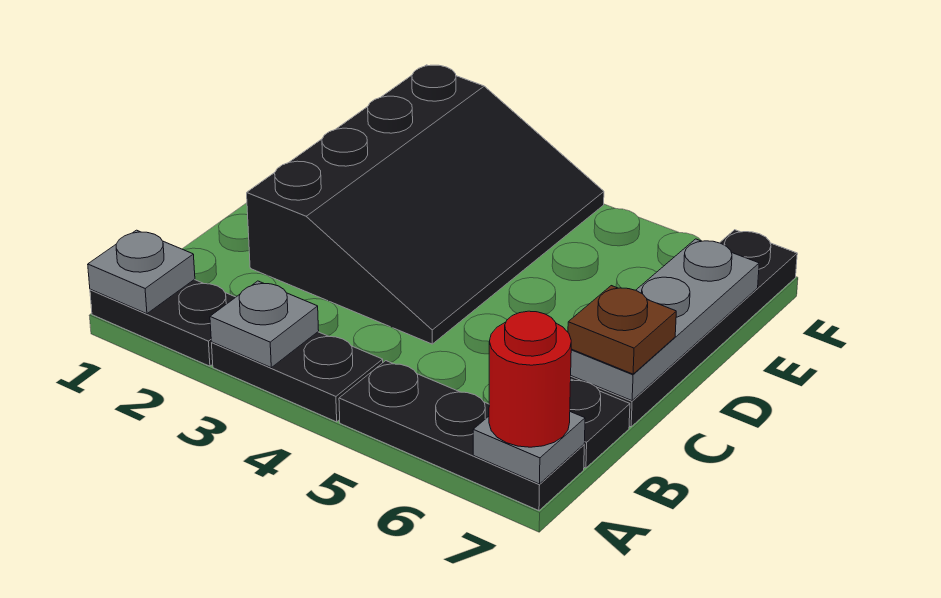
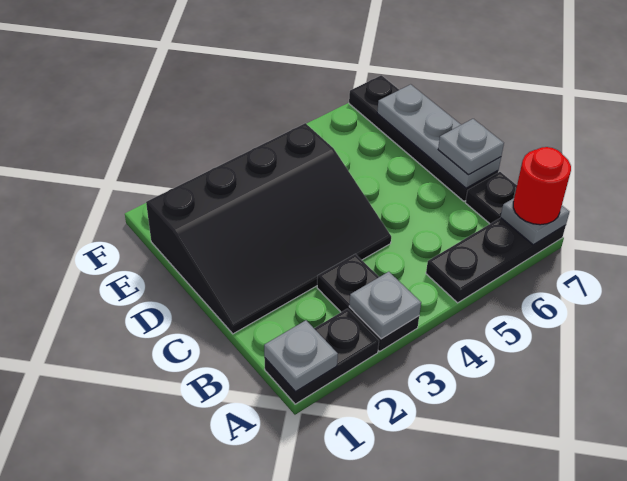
black 1x2 plate [212,332,383,422] -> black 1x2 plate turned to [317,254,419,351]
black 3x4 slope [247,65,604,344] -> black 3x4 slope turned to [146,123,391,334]
brown 1x1 plate [568,286,676,374] -> grey 1x1 plate [438,119,504,175]

